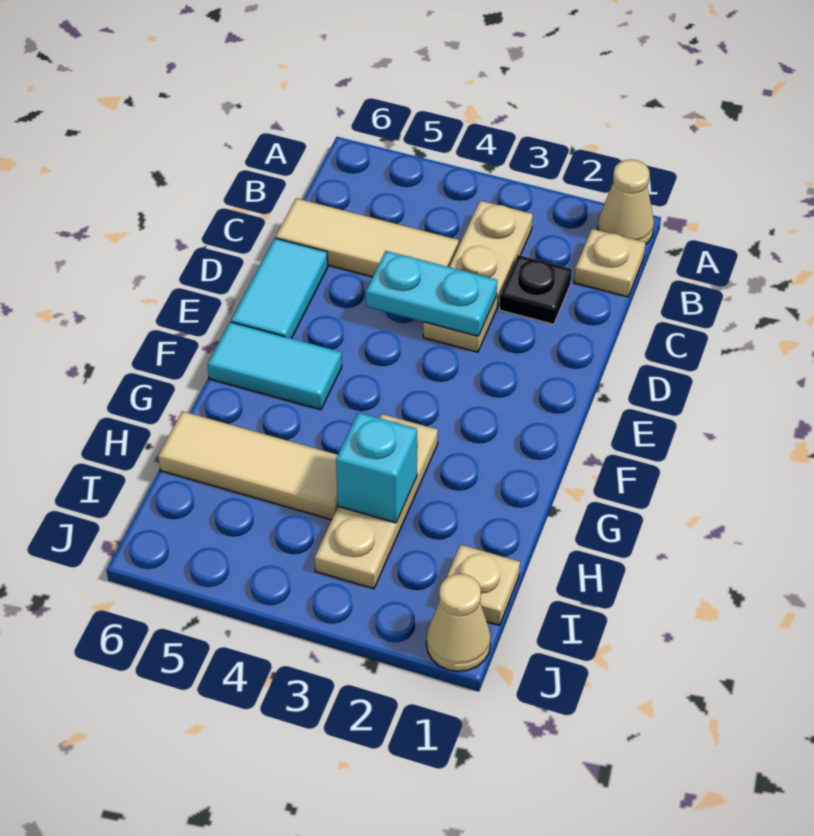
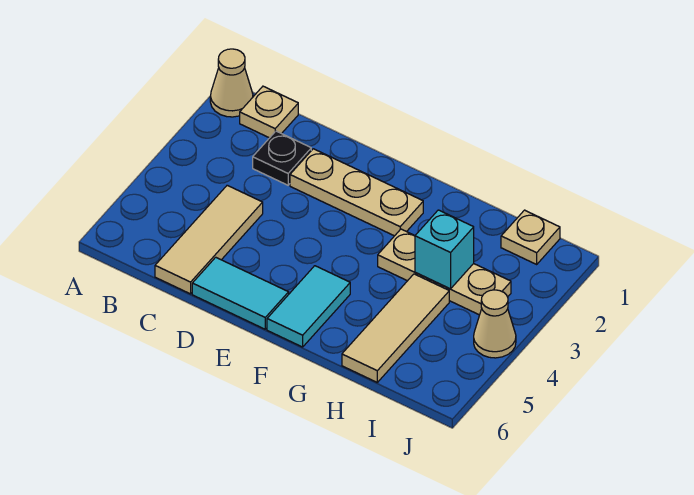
tan 1x3 plate [423,201,533,352] -> tan 1x3 plate moved to [290,149,423,236]
cyan 1x2 plate [366,251,497,336] -> none
tan 1x1 cone [426,574,491,672] -> tan 1x1 cone moved to [474,290,516,358]

